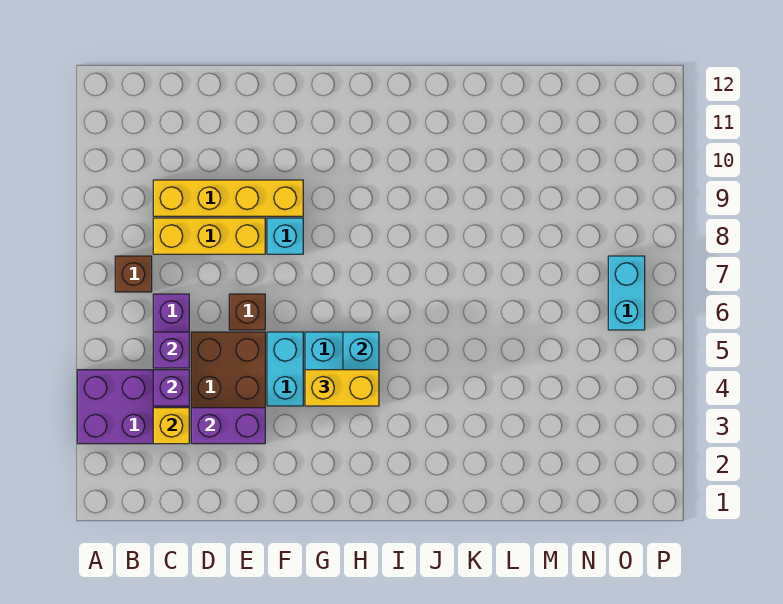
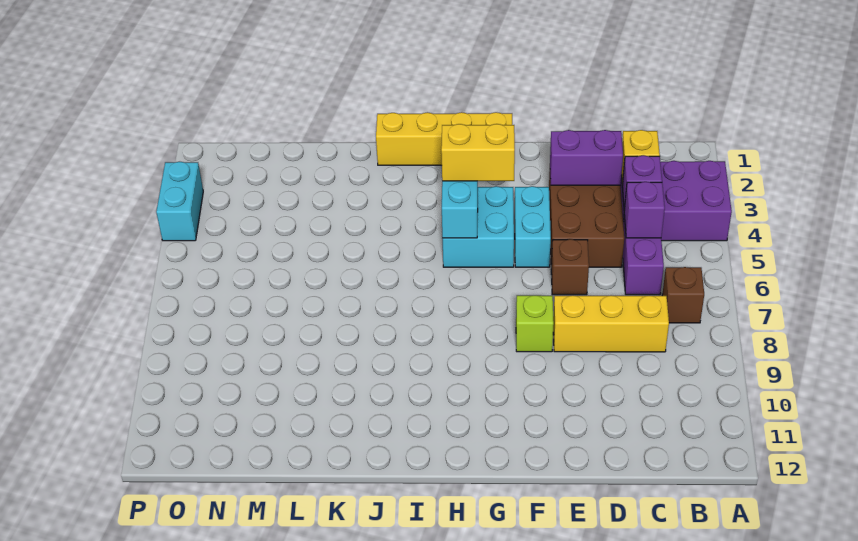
yellow 1x4 brick [153,180,303,216] -> yellow 1x4 brick moved to [376,112,512,165]
cyan 1x1 brick [267,218,303,254] -> lime 1x1 brick [516,295,554,352]
cyan 1x2 brick [608,256,645,330] -> cyan 1x2 brick moved to [156,162,203,241]

